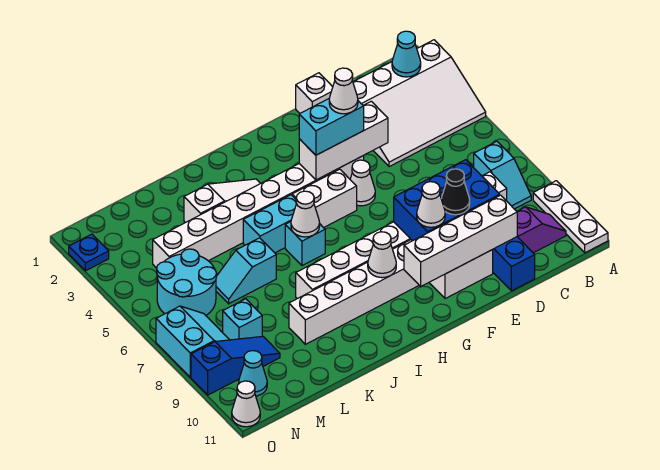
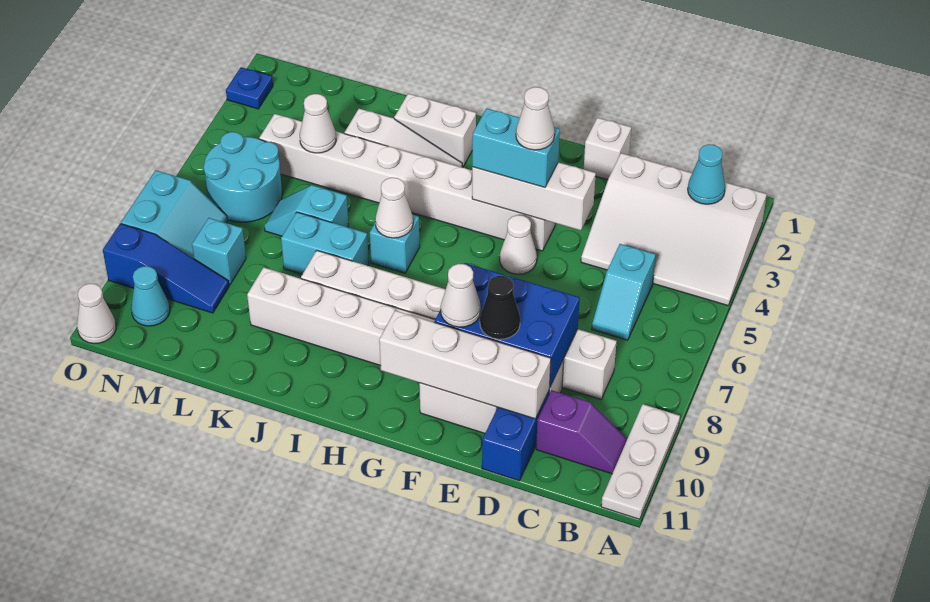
cyan 1x2 slope [474,141,531,209] -> cyan 1x2 slope moved to [592,244,656,340]
white 1x2 brick [292,169,357,228] -> white 1x2 brick moved to [394,94,476,168]
white 1x1 cone [368,232,396,278] -> white 1x1 cone moved to [300,94,336,153]
cyan 1x2 brick [243,195,296,253] -> cyan 1x2 brick moved to [281,212,369,274]

